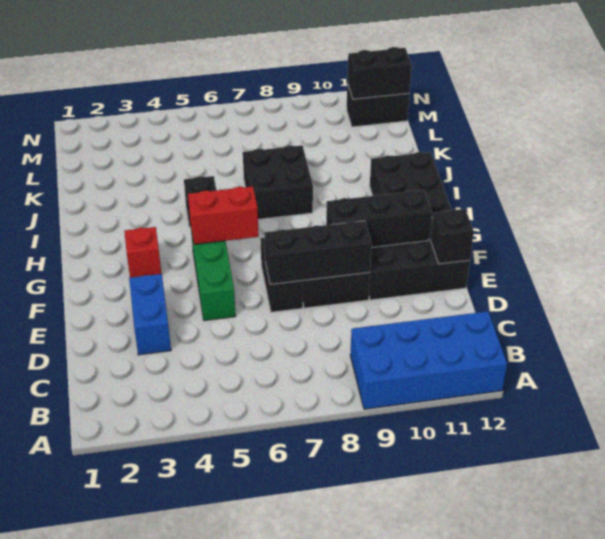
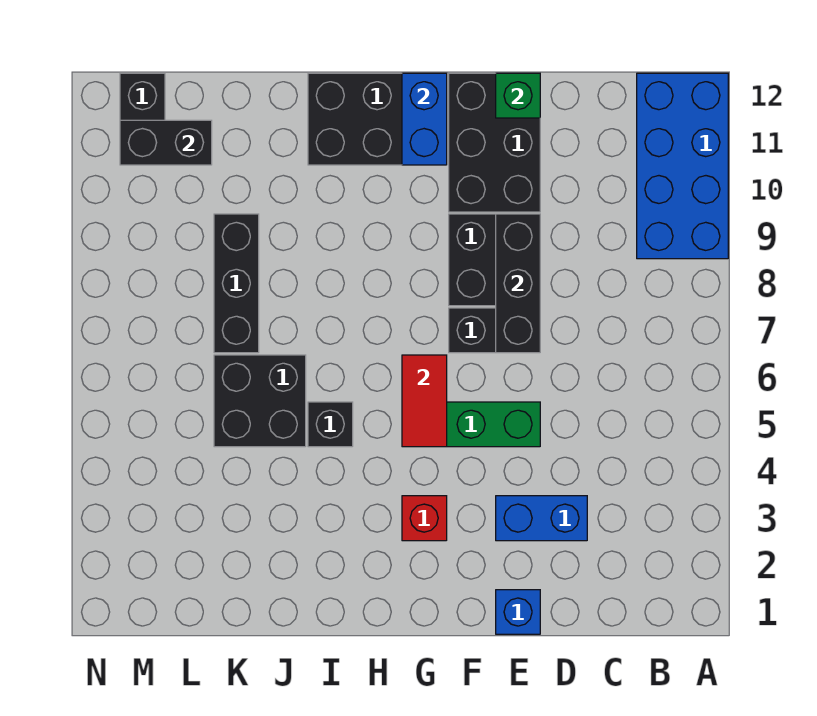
none -> blue 1x1 brick [496,590,540,634]
black 1x1 brick [431,209,474,264] -> green 1x1 brick [496,73,540,118]
black 1x3 brick [326,190,432,247] -> black 1x3 brick moved to [214,214,259,353]
red 1x2 brick [188,186,259,244] -> red 1x2 tile [402,355,447,447]
none -> blue 1x2 brick [402,73,447,165]
black 2x2 brick [243,145,313,219] -> black 2x2 brick moved to [214,355,306,447]
black 1x2 brick [347,47,412,99] -> black 1x2 brick turned to [120,120,212,165]

